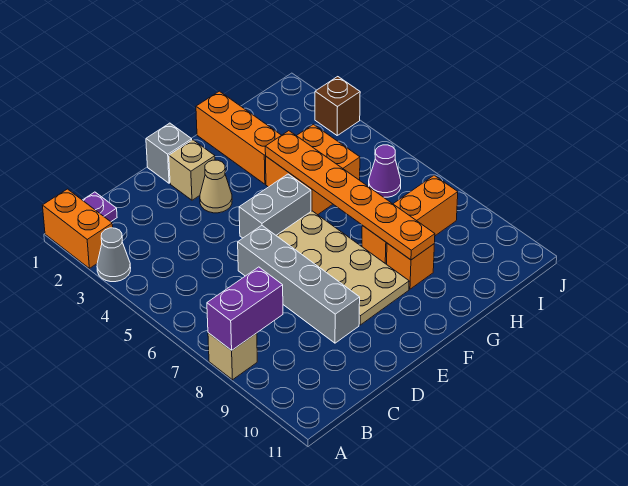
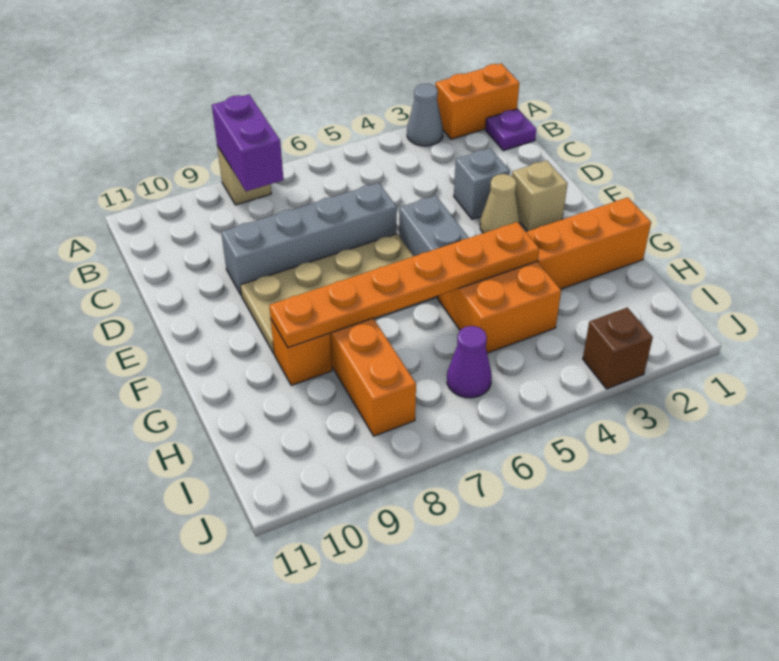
grey 1x1 brick [146,123,192,183] -> grey 1x1 brick moved to [454,148,510,219]

